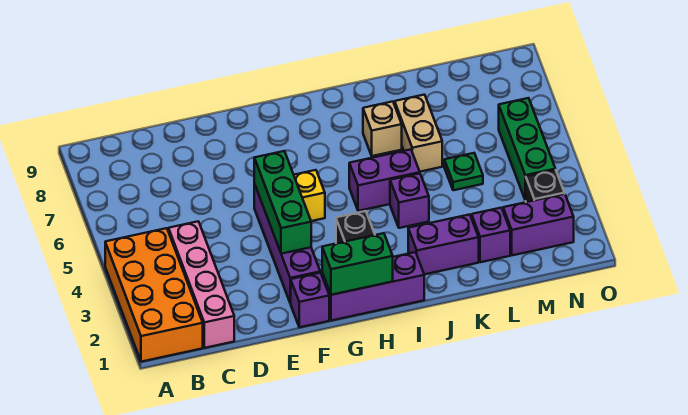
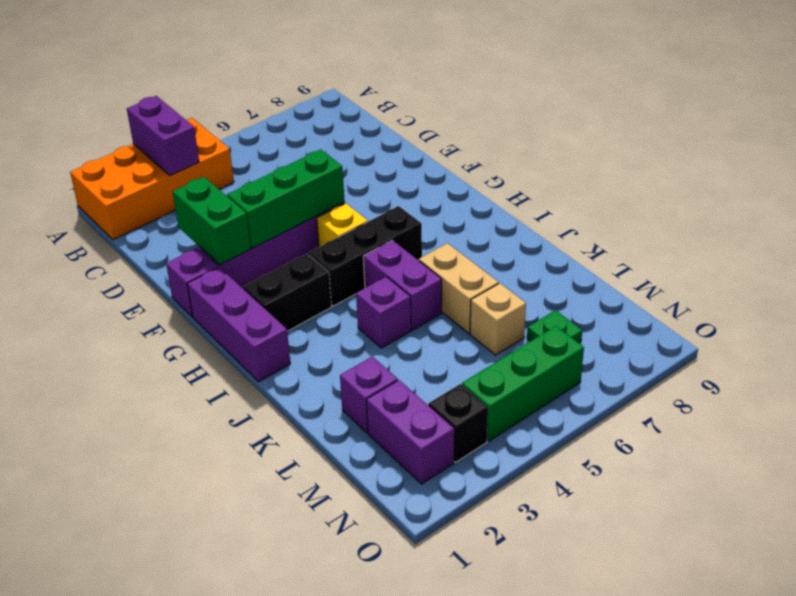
pink 1x4 brick [169,221,234,348] -> none
green 1x2 brick [322,233,393,295] -> green 1x2 brick moved to [173,177,251,265]
none -> black 1x3 brick [308,206,422,306]
purple 1x2 brick [408,214,479,274] -> purple 1x2 brick moved to [127,96,199,175]
tan 1x1 brick [363,102,402,156] -> tan 1x1 brick moved to [470,283,526,355]
tan 1x2 brick [395,95,442,172] -> tan 1x2 brick turned to [419,243,499,333]
green 1x1 plate [444,153,483,190] -> green 1x1 plate moved to [527,310,582,343]

